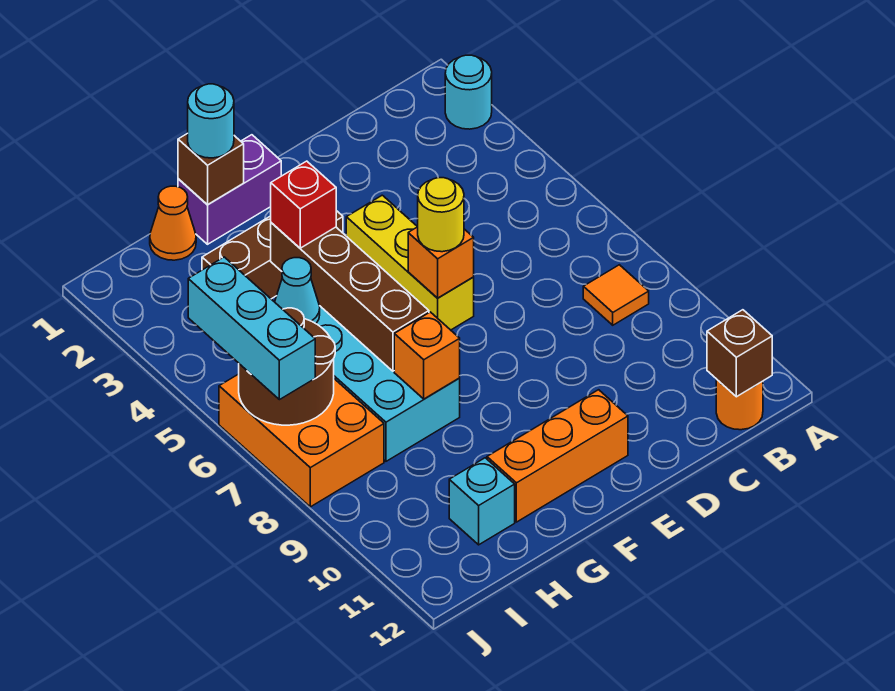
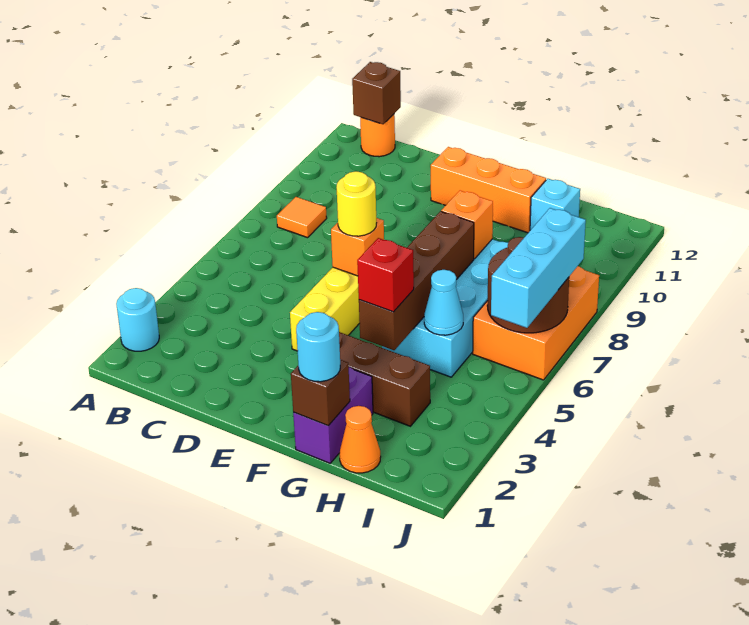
purple 1x2 brick [178,135,281,244] -> purple 1x2 brick turned to [293,367,373,463]

